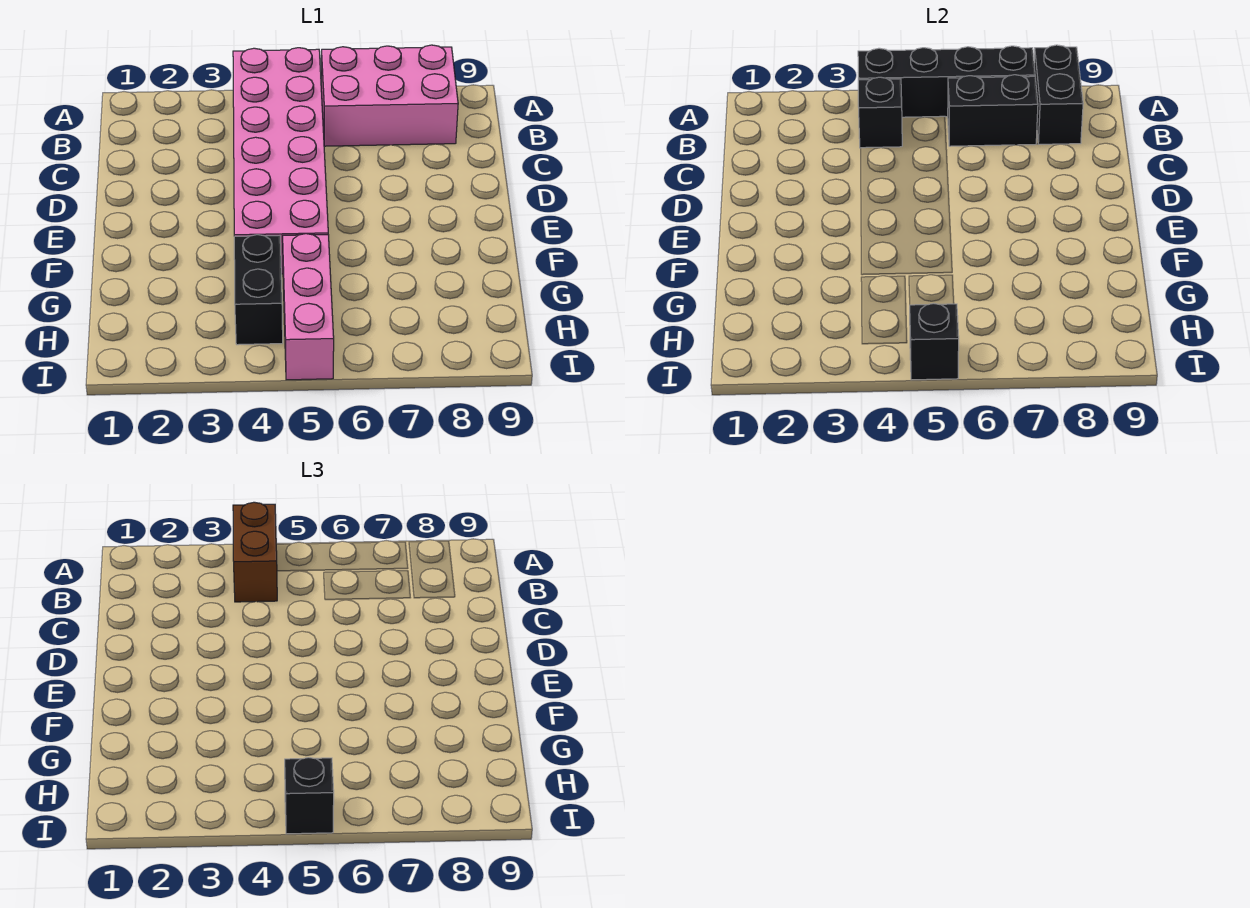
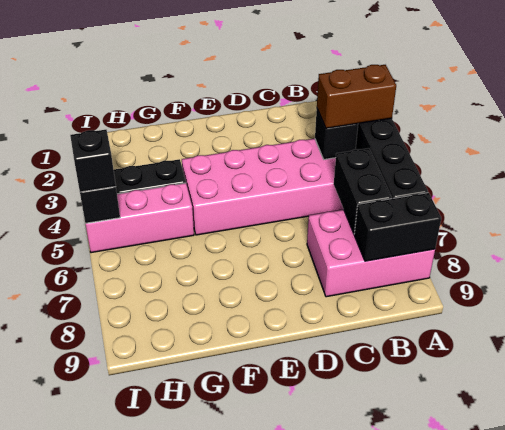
pink 2x3 brick [321,45,458,146] -> pink 2x3 brick turned to [307,210,435,297]

